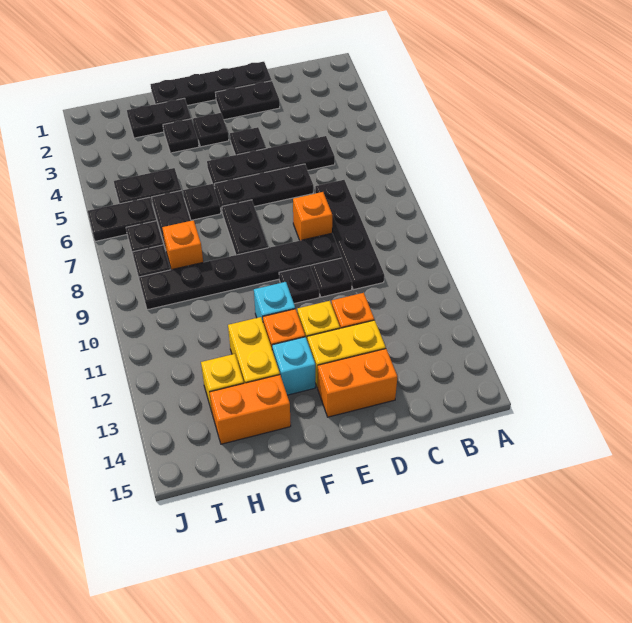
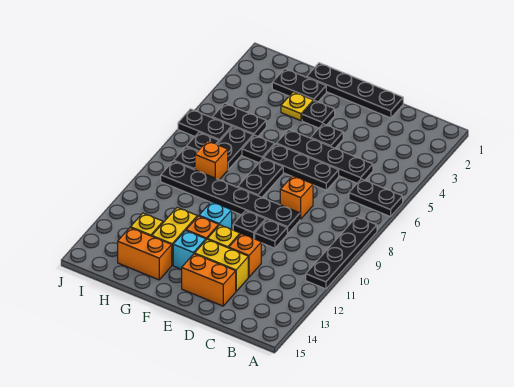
black 1x4 plate [315,180,384,290] -> black 1x4 plate moved to [306,217,377,289]
black 1x2 plate [215,81,280,120] -> black 1x2 plate moved to [349,179,403,217]
black 1x1 plate [163,119,199,153] -> yellow 1x1 plate [281,92,313,121]

